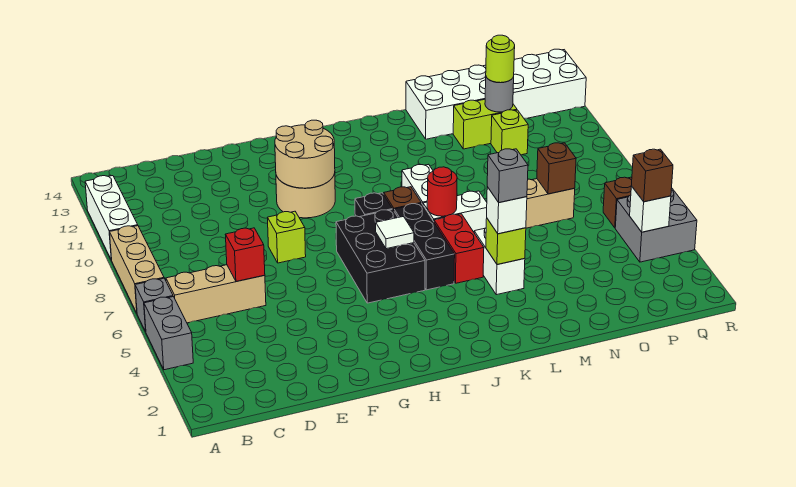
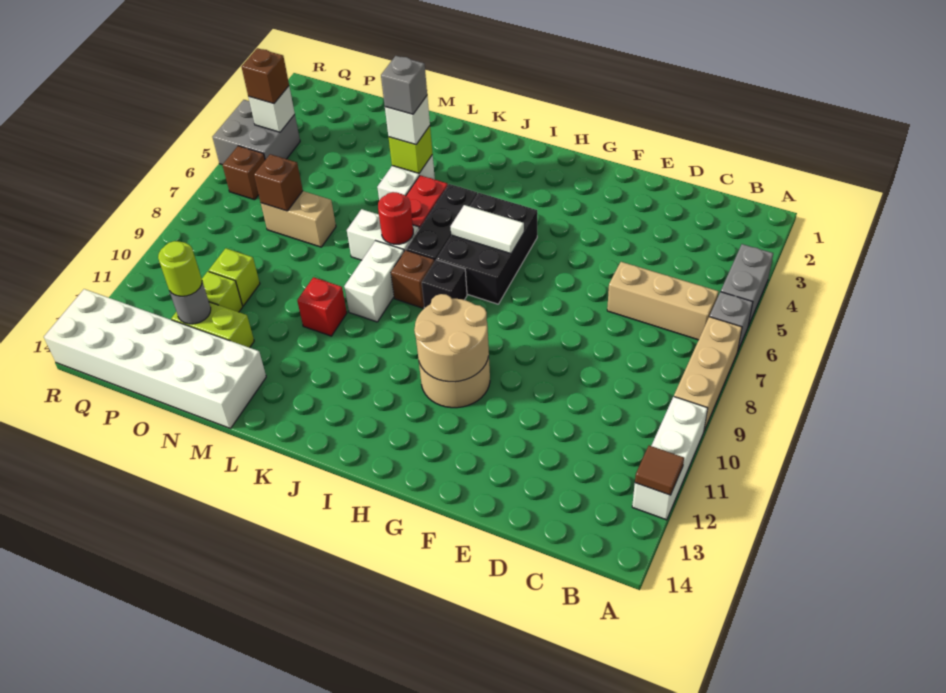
none -> brown 1x1 tile [635,446,684,495]
red 1x1 brick [225,228,265,281] -> red 1x1 brick moved to [297,277,347,336]
lime 1x1 brick [268,211,306,263] -> lime 1x1 brick moved to [209,248,260,306]
white 1x1 tile [376,217,414,249] -> white 1x2 tile [451,205,524,254]

